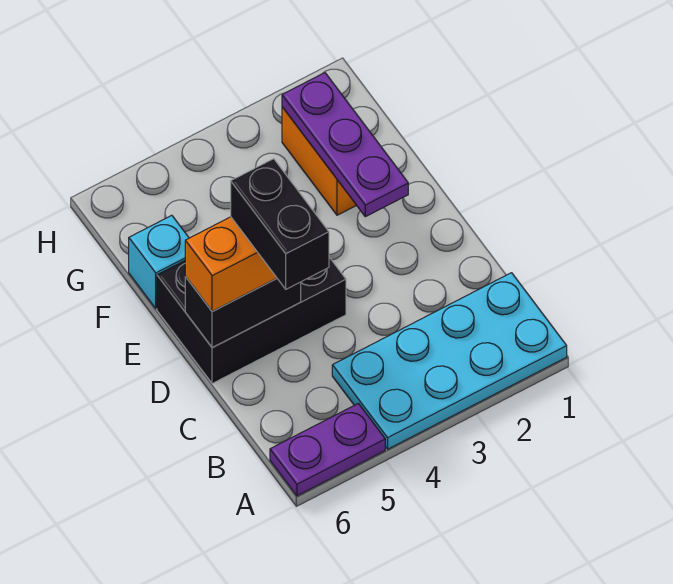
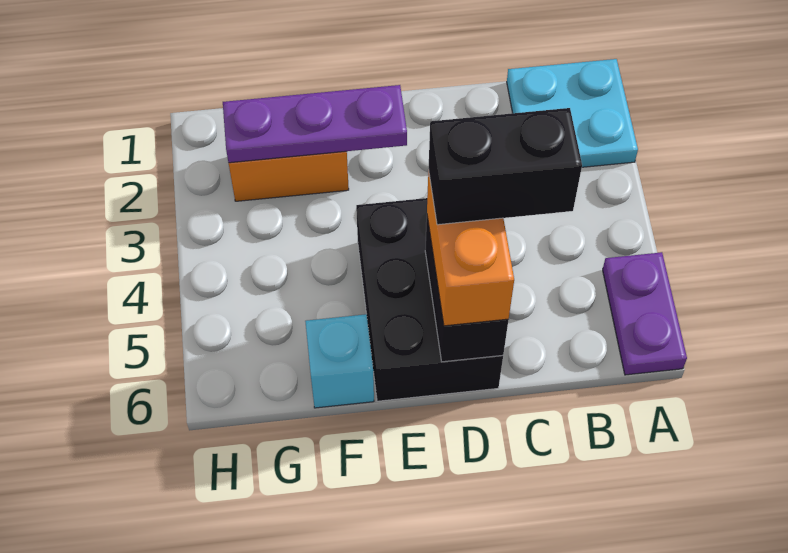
cyan 2x4 plate [332,273,567,449] -> cyan 2x2 plate [507,59,638,167]

